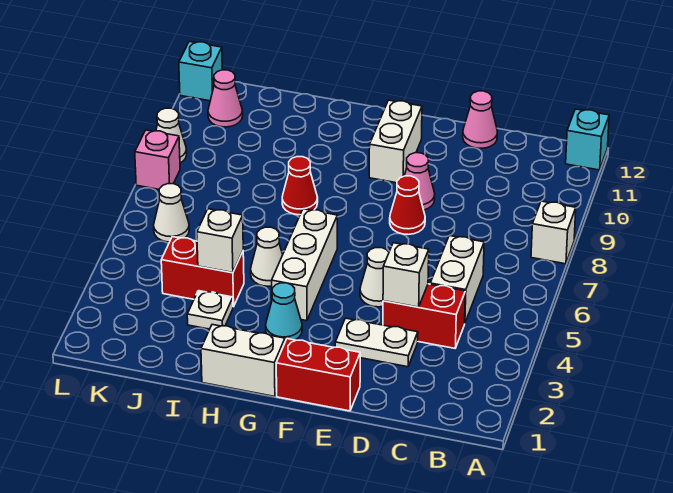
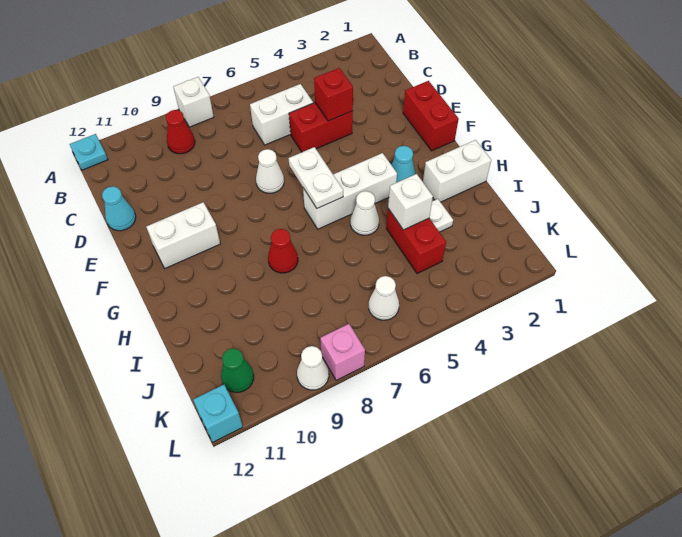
cyan 1x1 brick [566,109,609,170] -> cyan 1x1 plate [70,134,108,170]
red 1x2 brick [383,284,465,348] -> red 1x2 brick turned to [289,103,353,152]
white 1x2 plate [335,318,418,367] -> white 1x2 plate moved to [289,147,343,208]
white 1x1 brick [383,243,429,307] -> red 1x1 brick [314,68,353,121]
pink 1x1 cone [463,91,497,148] -> cyan 1x1 cone [102,186,136,231]
white 1x1 cone [360,248,389,307] -> white 1x1 cone moved to [256,149,284,193]
red 1x1 cone [390,176,425,235] -> red 1x1 cone moved to [166,110,195,154]
pink 1x1 cone [404,153,435,210] -> none
white 1x2 brick [201,325,285,397] -> white 1x2 brick turned to [423,140,491,202]
pink 1x1 cone [208,70,243,127] -> green 1x1 cone [221,348,254,392]

